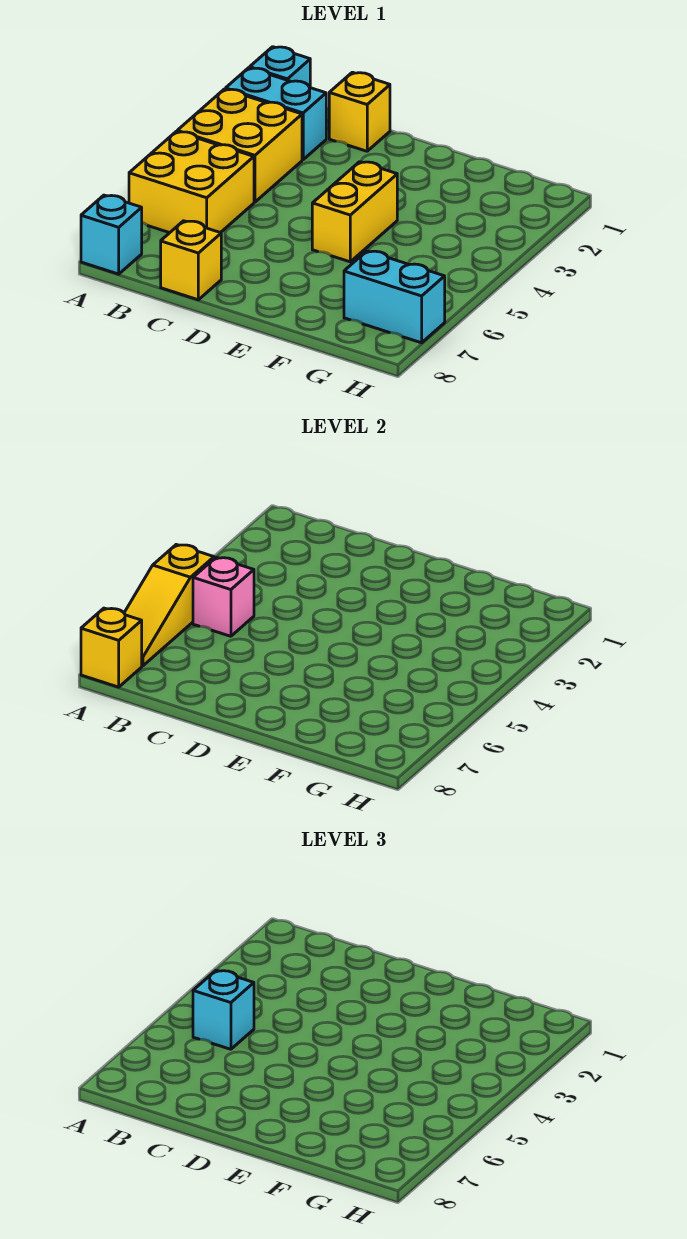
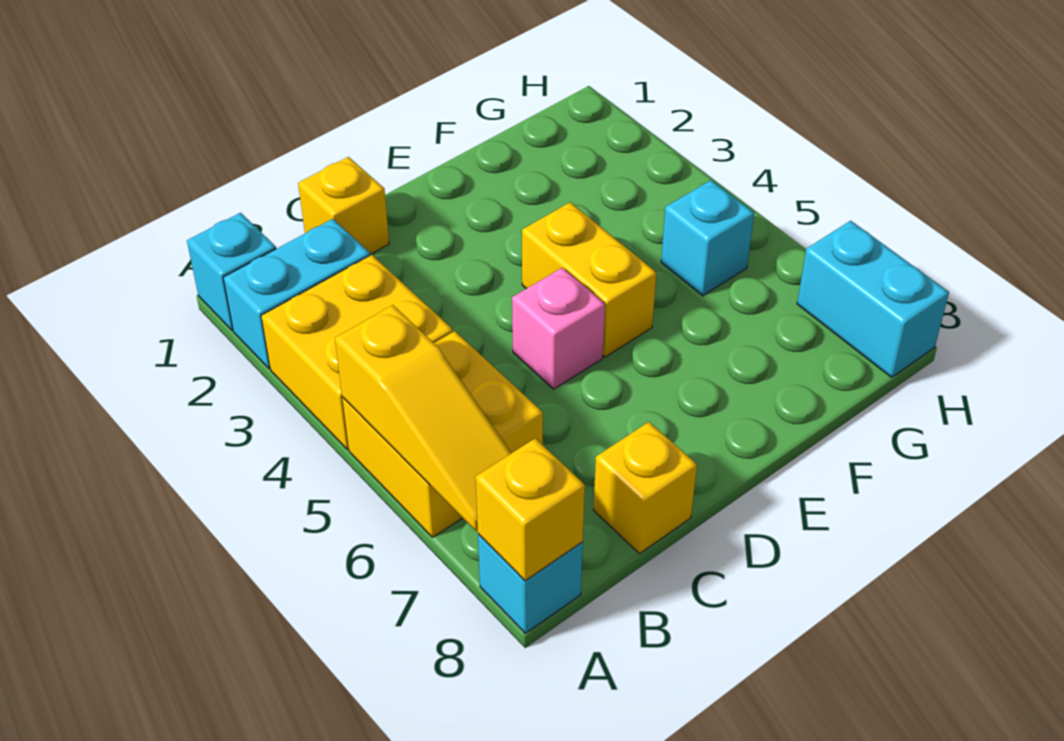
pink 1x1 brick [193,557,254,636] -> pink 1x1 brick moved to [512,268,605,389]
cyan 1x1 brick [193,970,254,1049] -> cyan 1x1 brick moved to [661,180,754,296]
cyan 1x2 brick [344,251,445,343] -> cyan 1x2 brick turned to [797,221,949,377]

